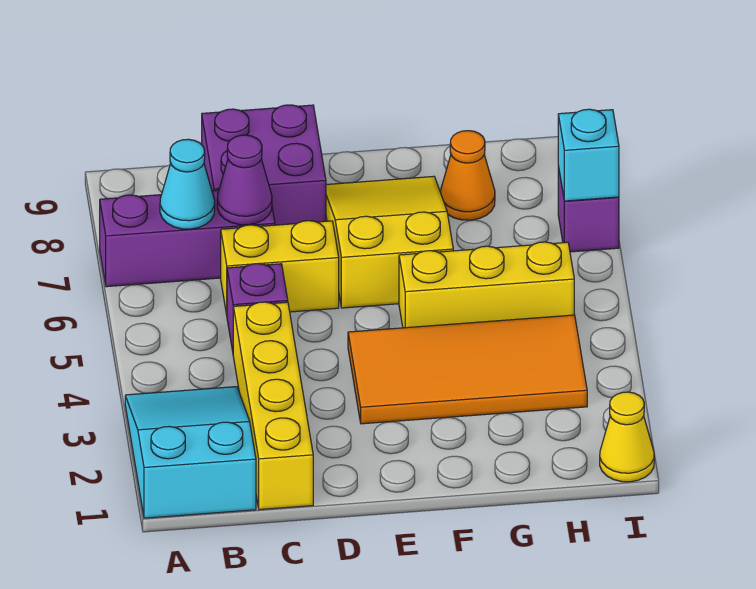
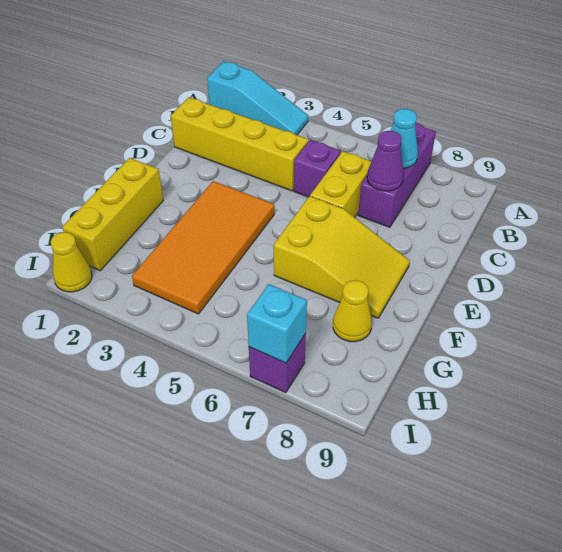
cyan 2x3 slope [125,387,256,518] -> cyan 1x3 slope [207,61,308,135]
purple 2x2 brick [202,105,326,225] -> none
yellow 1x3 brick [399,242,574,328] -> yellow 1x3 brick moved to [62,158,163,271]
orange 1x1 cone [441,131,495,220] -> yellow 1x1 cone [333,280,372,342]

